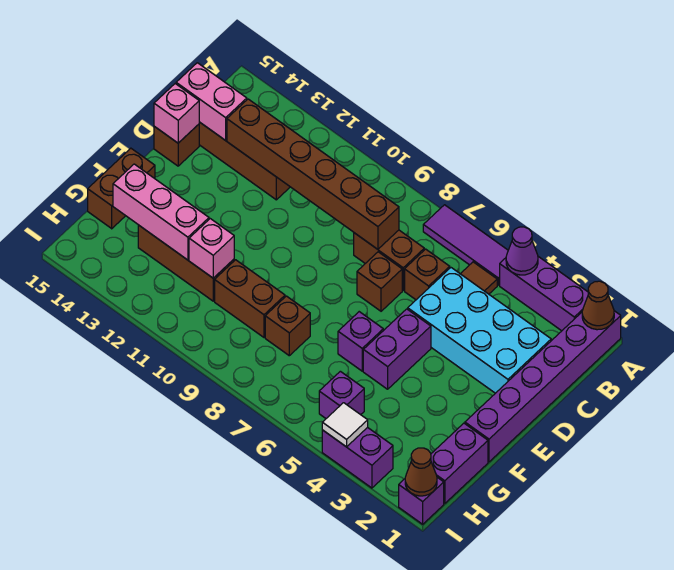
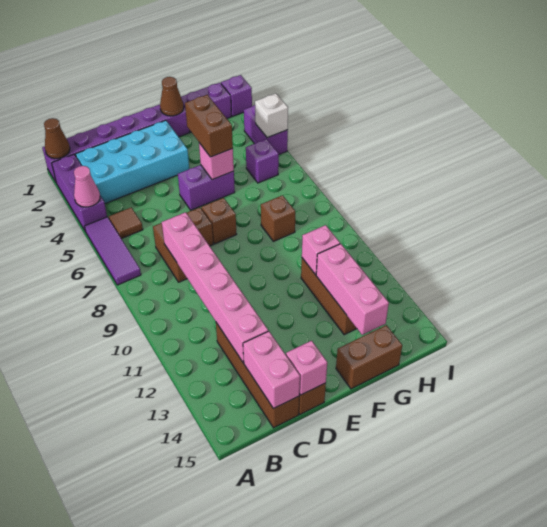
purple 1x1 cone [506,227,538,275] -> pink 1x1 cone [74,166,100,207]
cyan 2x4 brick [408,268,551,393] -> cyan 2x4 brick turned to [76,120,189,203]
brown 1x1 brick [405,249,450,300] -> brown 1x1 brick moved to [201,198,237,244]
brown 1x6 brick [227,99,399,249] -> pink 1x6 brick [162,212,268,363]
none -> pink 1x1 brick [199,143,234,180]
purple 1x1 brick [338,312,383,371] -> none
brown 1x2 brick [215,260,285,337] -> brown 1x2 brick moved to [185,95,233,157]
brown 1x1 cone [405,448,437,496] -> brown 1x1 cone moved to [160,77,183,116]
white 1x1 tile [322,403,368,447] -> white 1x1 brick [255,93,288,138]

